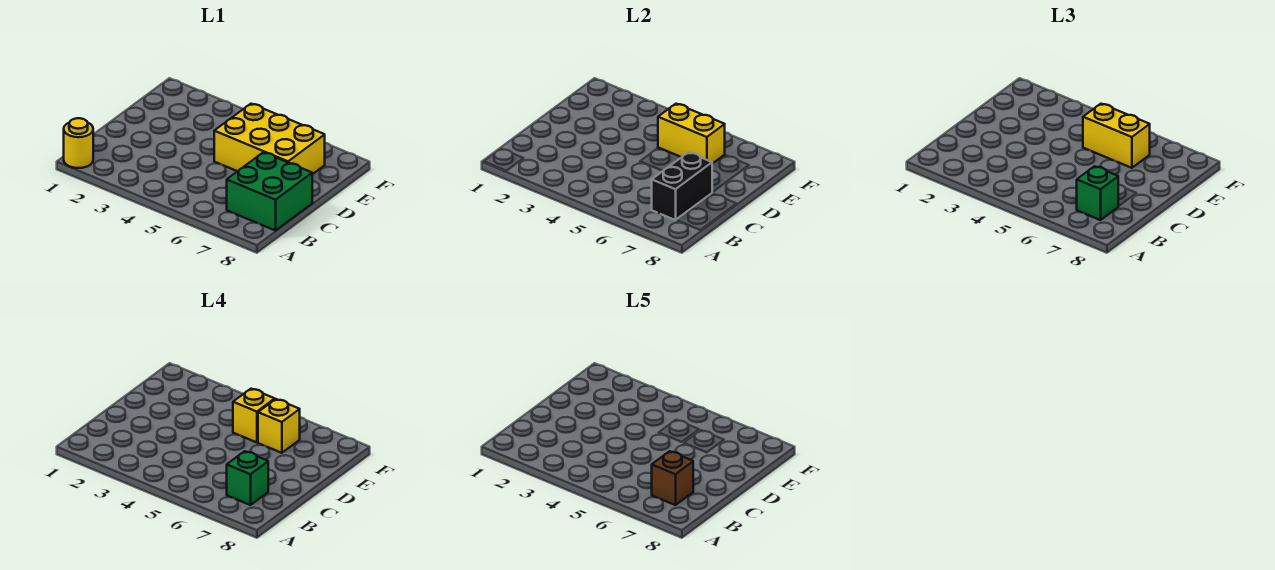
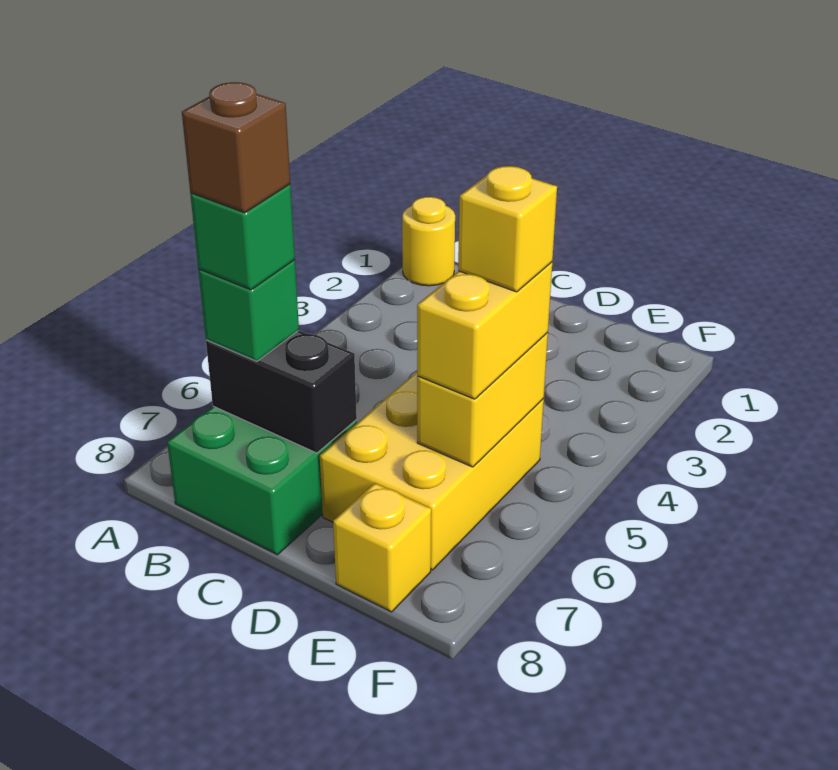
yellow 1x1 brick [258,399,300,453] -> yellow 1x1 brick moved to [333,483,431,612]

